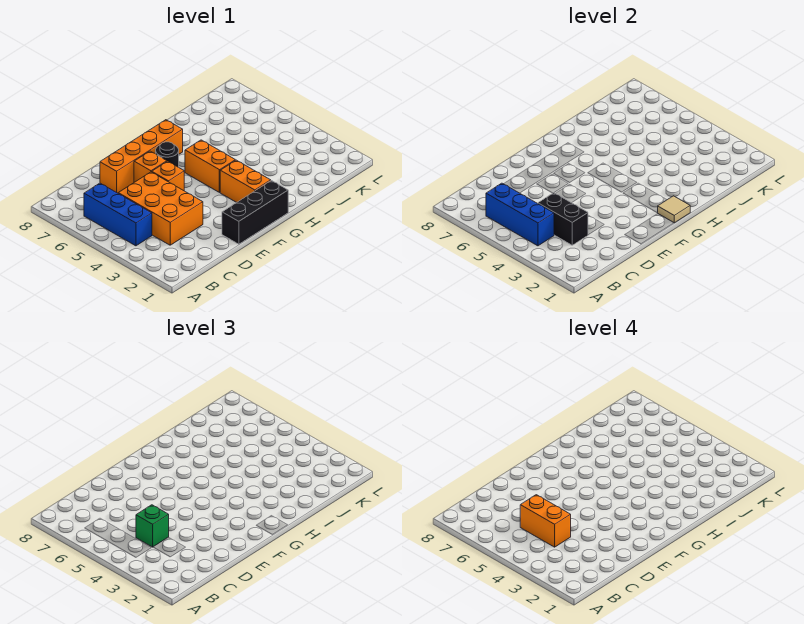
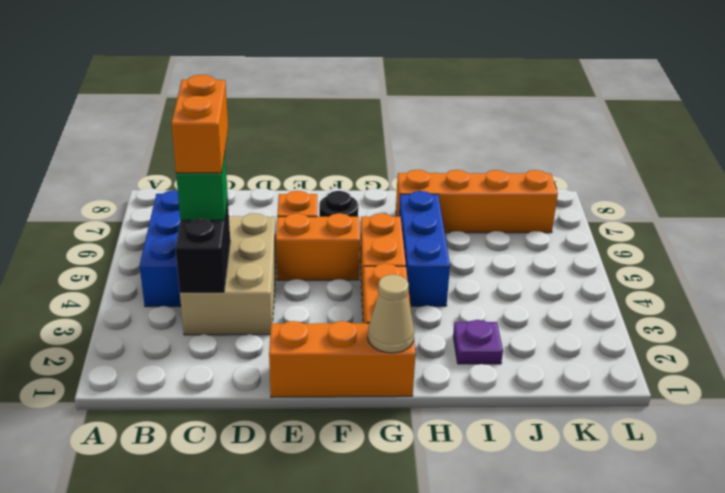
blue 1x3 brick [486,183,554,246] -> blue 1x3 brick moved to [399,191,450,306]
orange 2x3 brick [118,172,203,245] -> tan 2x3 brick [180,213,276,335]
orange 1x4 brick [100,120,183,193] -> orange 1x4 brick moved to [396,170,558,233]
black 1x3 brick [222,181,288,244] -> orange 1x3 brick [269,321,416,397]
orange 1x1 brick [152,161,184,191] -> orange 1x2 brick [276,213,360,280]
tan 1x1 tile [658,196,690,223] -> tan 1x1 cone [368,274,414,353]
none -> purple 1x1 plate [453,320,503,364]

